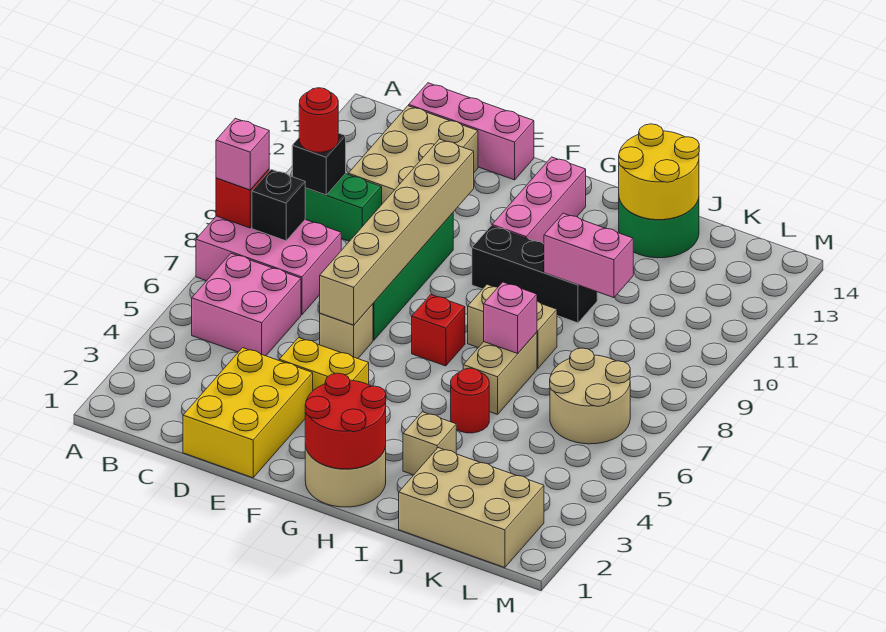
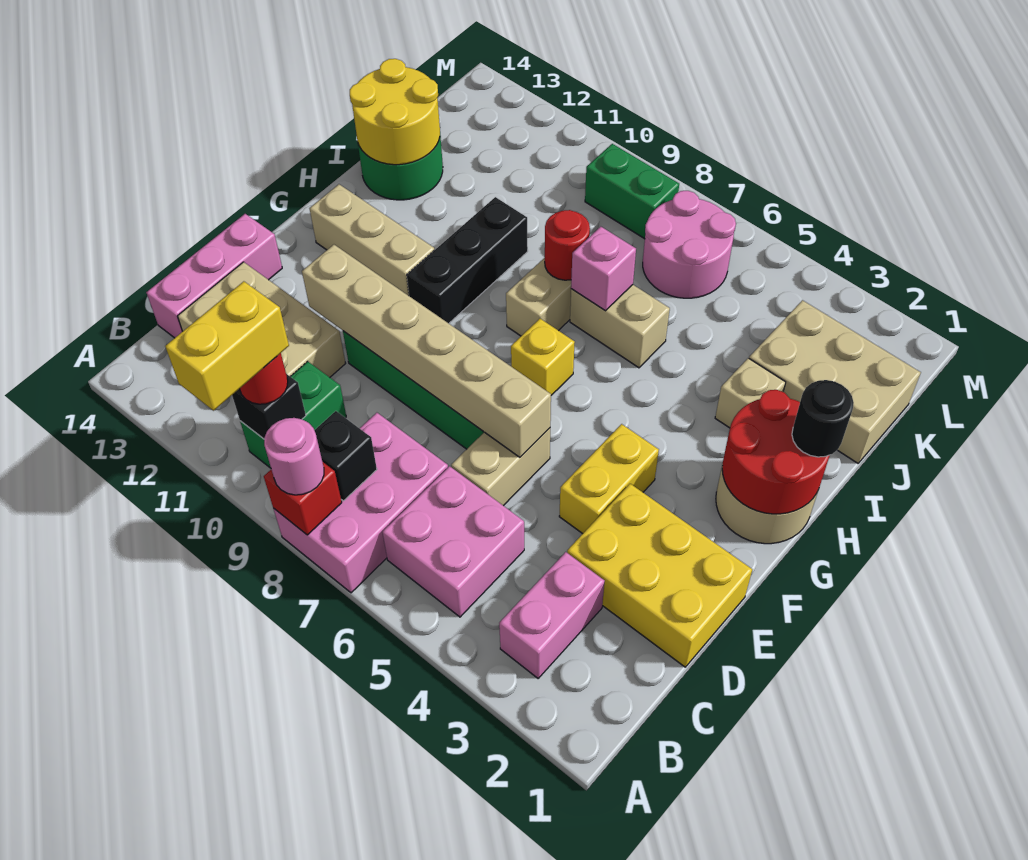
pink 1x1 brick [216,118,269,190] -> pink 1x1 round brick [264,418,324,495]
none -> yellow 1x2 brick [165,281,289,411]
tan 1x1 brick [320,304,373,359] -> tan 1x2 brick [451,428,550,506]
red 1x1 brick [412,295,465,366] -> yellow 1x1 brick [511,319,575,395]
pink 1x3 brick [492,157,586,244] -> tan 1x3 brick [310,184,435,296]
none -> black 1x1 round brick [792,380,854,457]
red 1x1 round brick [451,368,489,433] -> red 1x1 round brick moved to [545,210,590,280]
pink 1x2 brick [544,213,633,298] -> pink 1x2 brick moved to [499,552,605,678]
tan 2x3 brick [399,448,544,568] -> tan 2x3 brick turned to [749,300,921,463]
tan 2x2 round brick [550,348,630,444] -> pink 2x2 round brick [643,191,736,298]
none -> green 1x2 brick [585,144,679,239]

